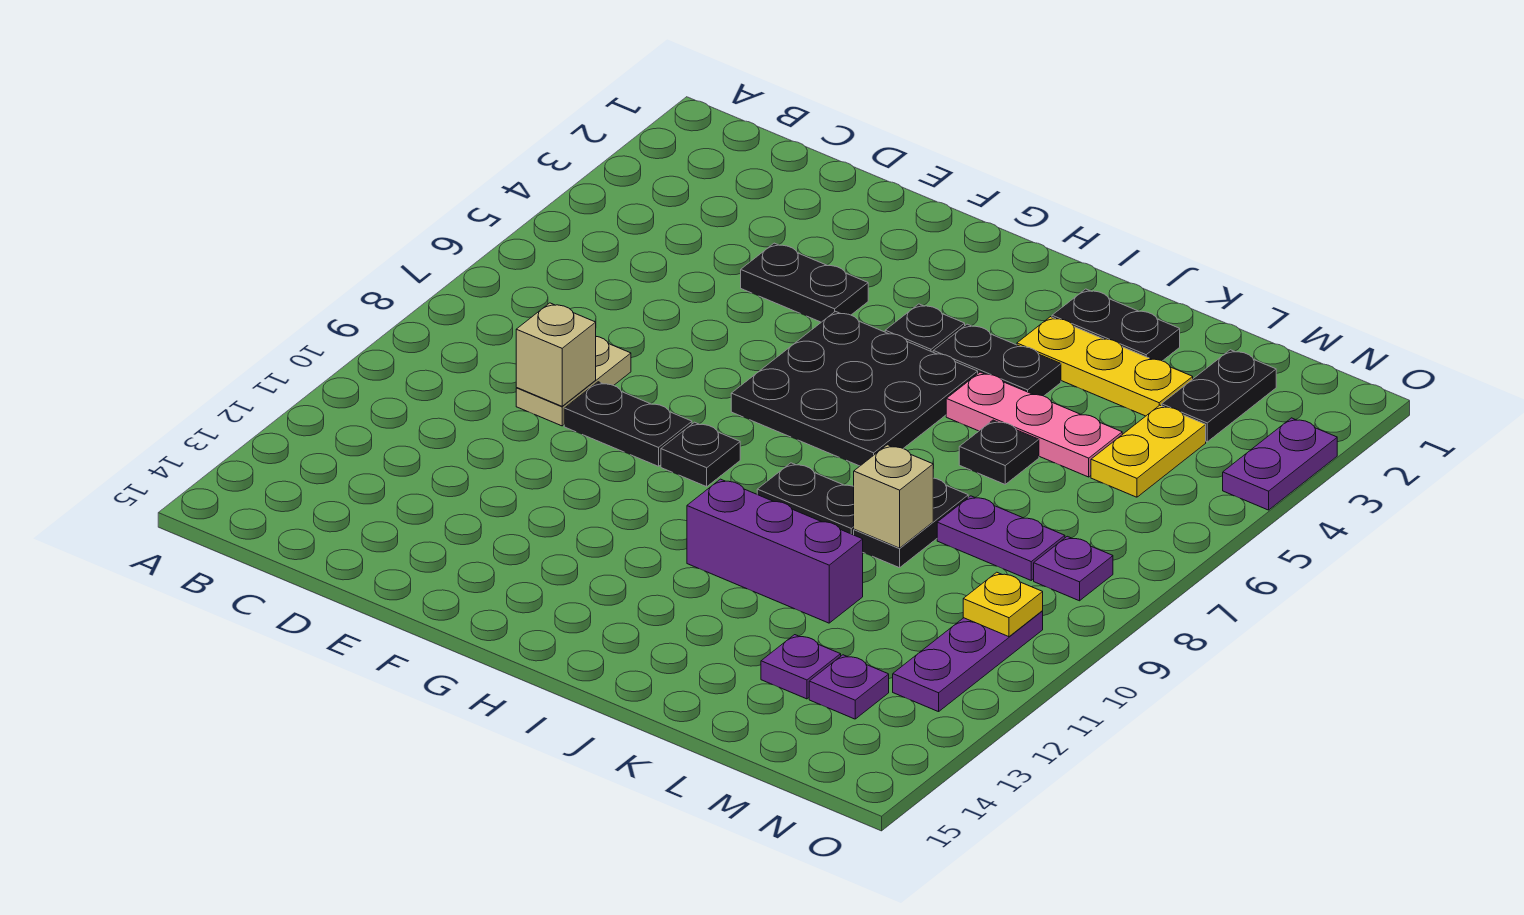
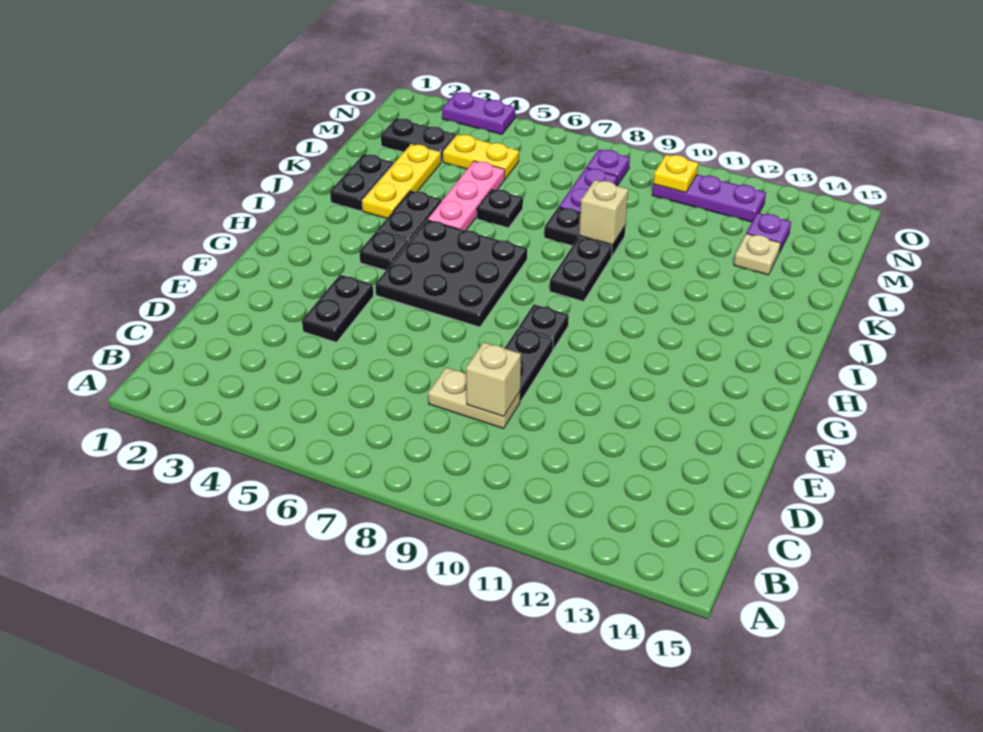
purple 1x3 brick [687,479,863,623] -> none
purple 1x1 plate [761,635,841,699] -> tan 1x1 plate [734,234,781,275]

